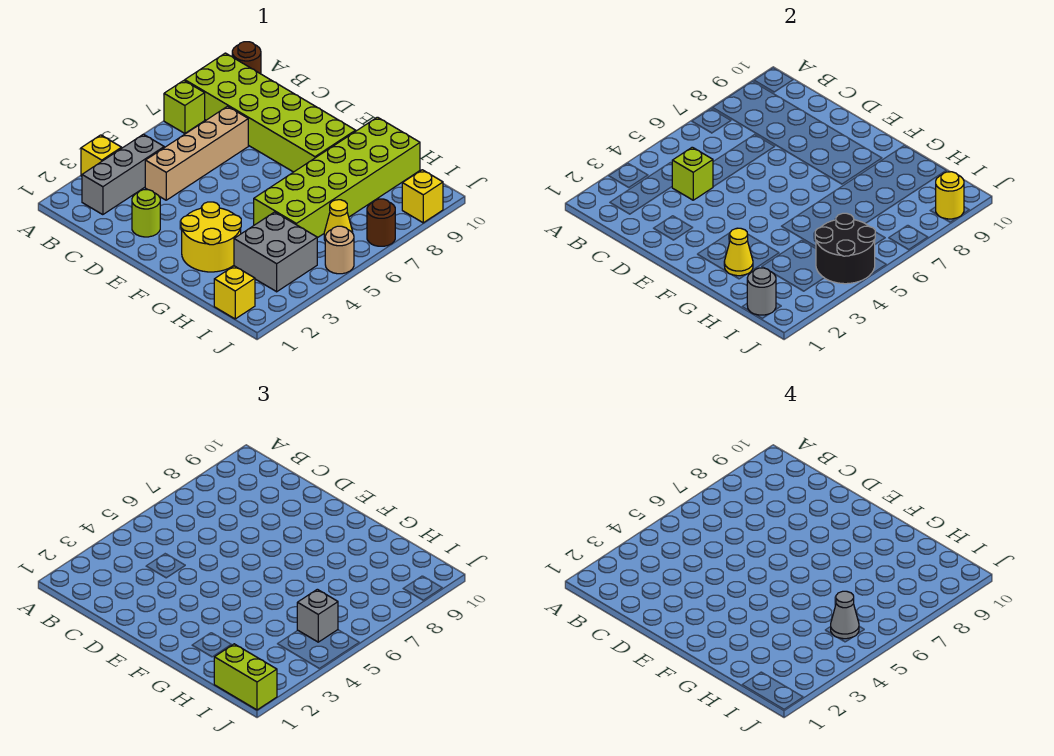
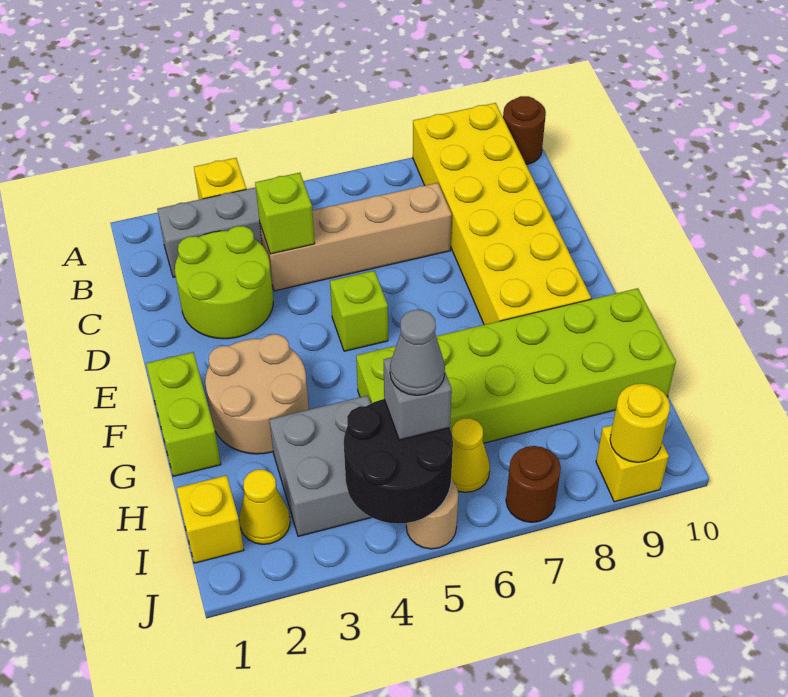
lime 1x1 brick [164,81,205,133] -> lime 1x1 brick moved to [330,271,388,351]
lime 2x6 brick [185,53,356,172] -> yellow 2x6 brick [413,103,591,325]
lime 1x1 round brick [132,190,160,237] -> lime 2x2 round brick [175,226,273,339]
yellow 2x2 round brick [181,202,241,272] -> tan 2x2 round brick [205,334,309,454]
yellow 1x1 cone [724,228,753,276] -> yellow 1x1 cone moved to [239,470,290,544]
grey 1x1 round brick [747,268,776,315] -> none
lime 1x2 brick [214,644,277,710] -> lime 1x2 brick moved to [146,352,221,476]

